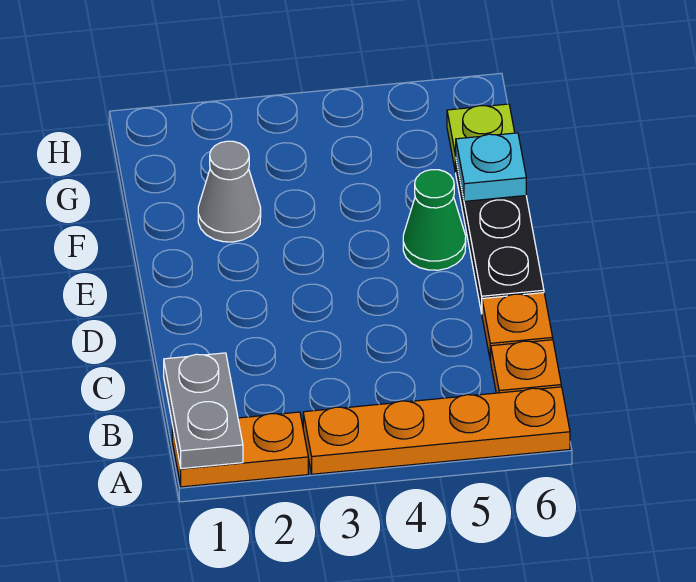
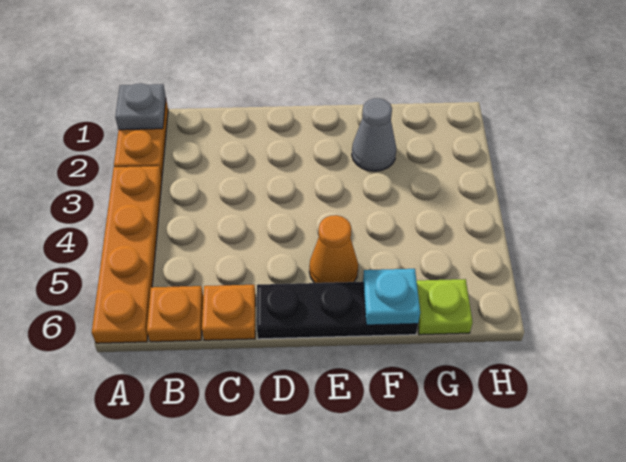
grey 1x2 plate [164,353,243,469] -> grey 1x1 plate [115,83,166,130]
green 1x1 cone [403,170,466,270] -> orange 1x1 cone [309,215,358,283]

